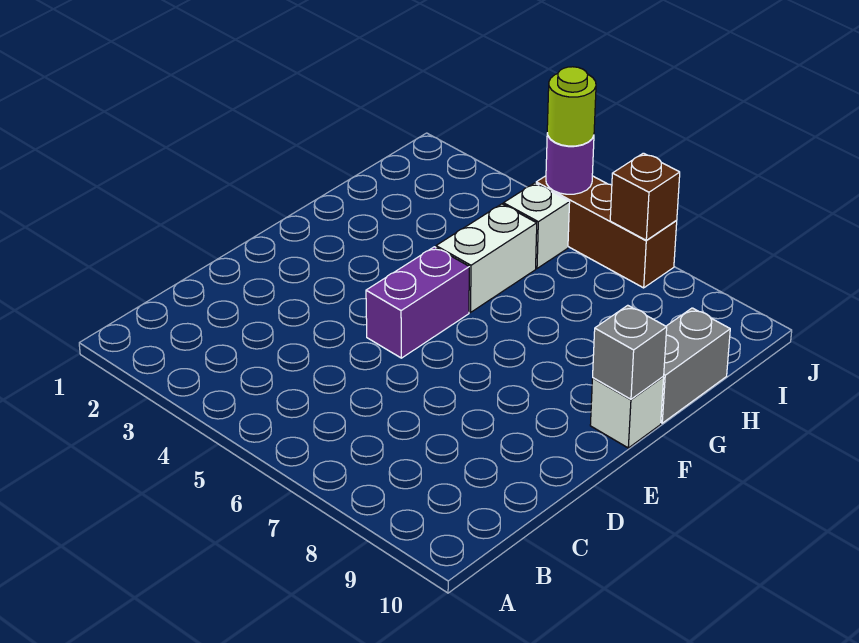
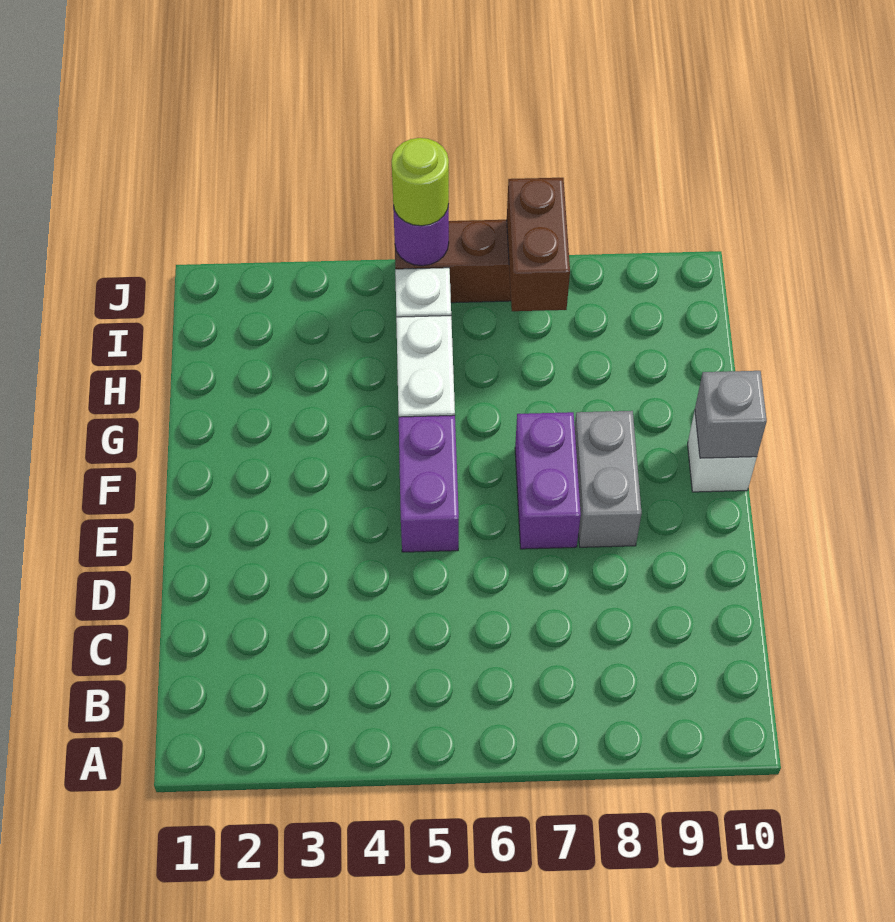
none -> purple 1x2 brick [515,412,581,549]
grey 1x2 brick [661,308,730,423] -> grey 1x2 brick moved to [575,411,642,547]
brown 1x1 brick [610,153,680,240] -> brown 1x2 brick [507,178,570,311]

